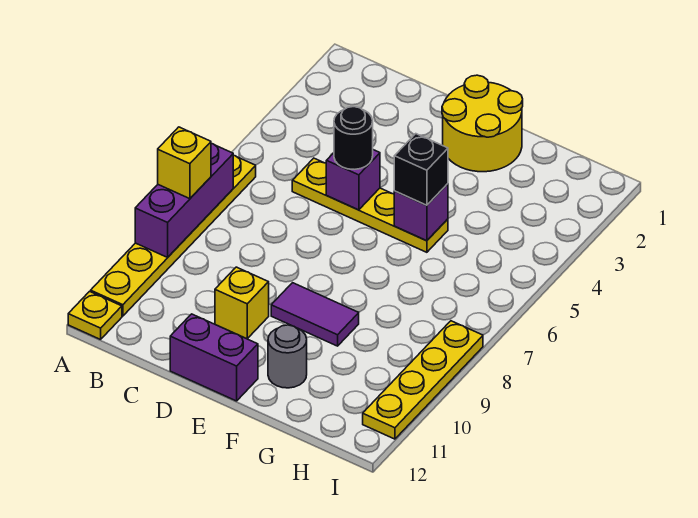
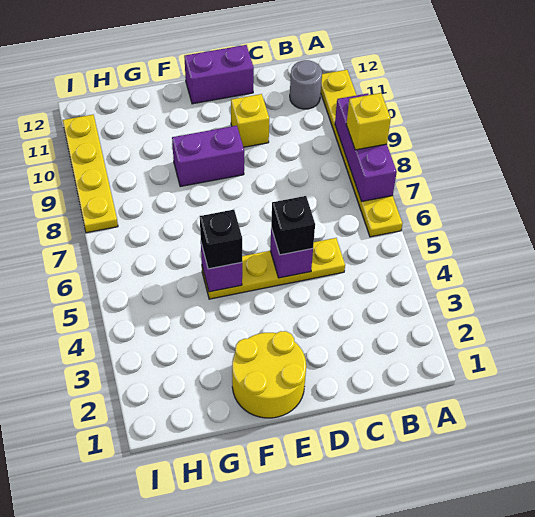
yellow 1x1 plate [68,291,122,339] -> none
black 1x1 round brick [334,107,373,169] -> black 1x1 brick [271,196,315,255]
purple 1x2 tile [271,283,359,346] -> purple 1x2 brick [172,126,244,187]
grey 1x1 round brick [268,325,307,388] -> grey 1x1 round brick moved to [290,60,322,109]

